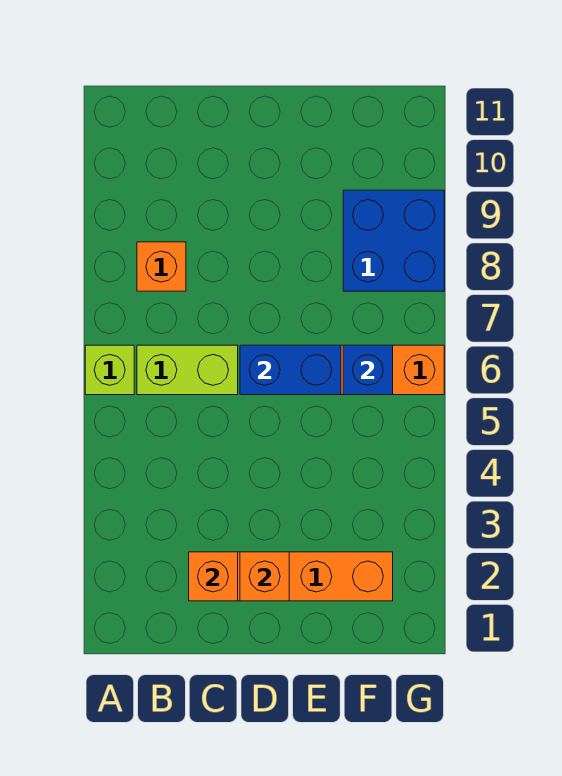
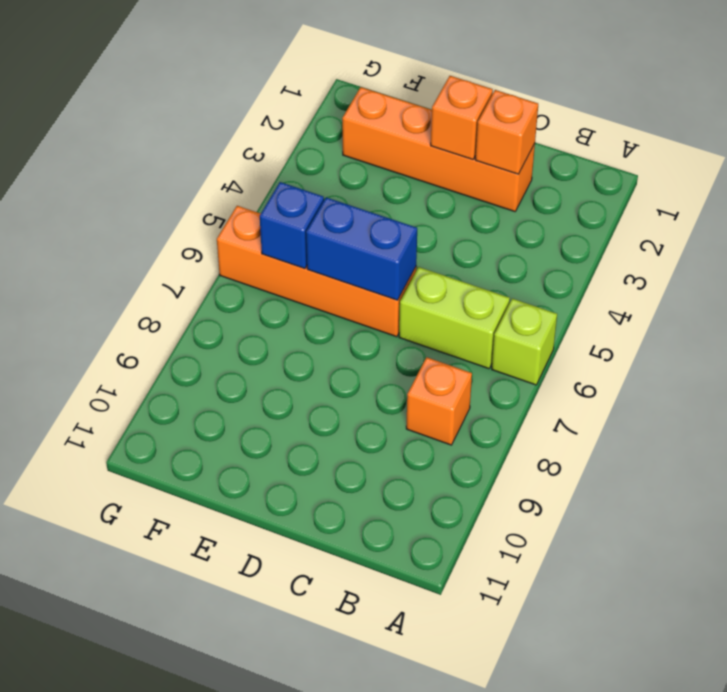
blue 2x2 brick [343,190,444,291] -> none

